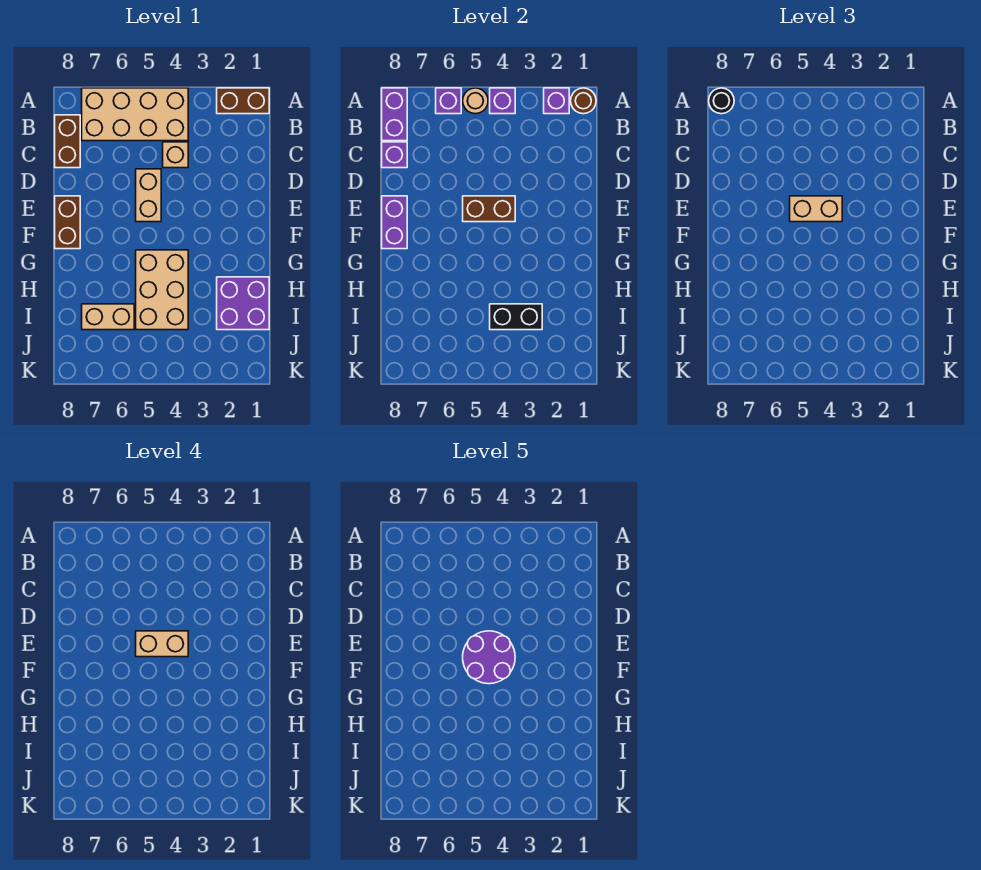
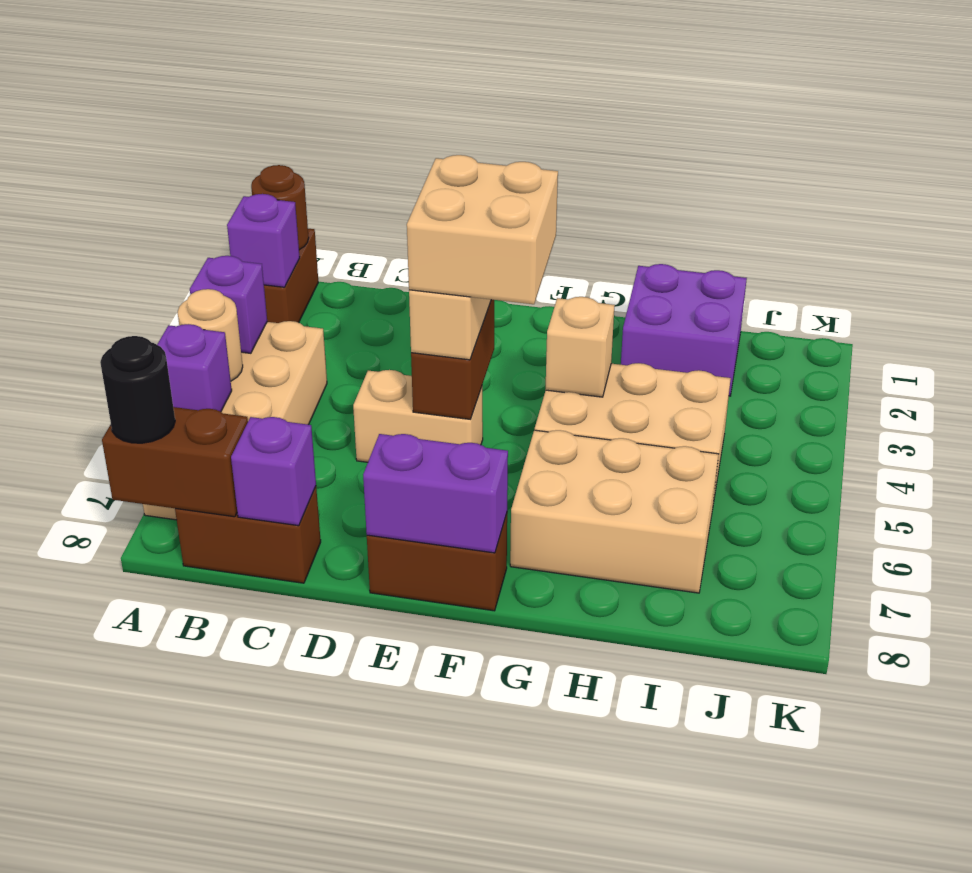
purple 1x2 brick [382,88,407,141] -> brown 1x2 brick [102,407,248,517]
tan 1x1 brick [163,142,188,168] -> tan 1x1 brick moved to [545,297,615,397]
tan 1x2 brick [136,631,188,657] -> tan 2x2 brick [407,155,558,304]
purple 2x2 round brick [463,631,515,684] -> none
black 1x2 brick [490,304,542,330] -> none
tan 1x2 brick [82,304,134,330] -> tan 2x3 brick [510,430,719,593]

